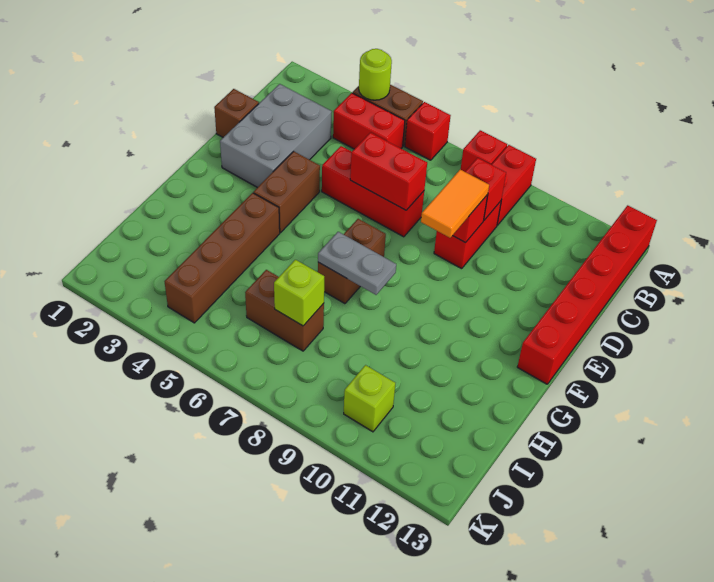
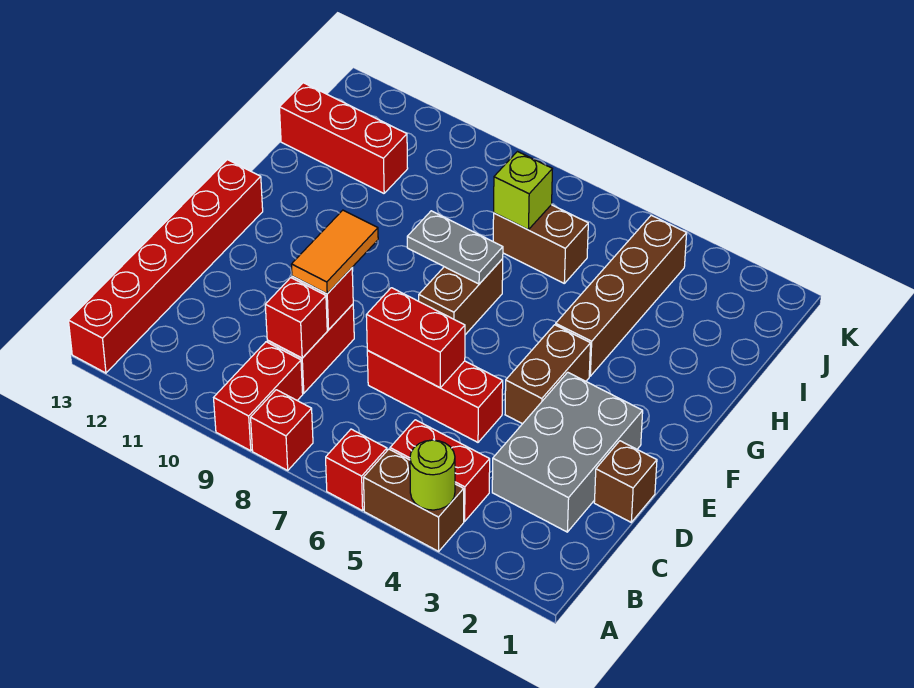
none -> red 1x3 brick [279,83,408,193]
lime 1x1 brick [344,365,395,432] -> none

